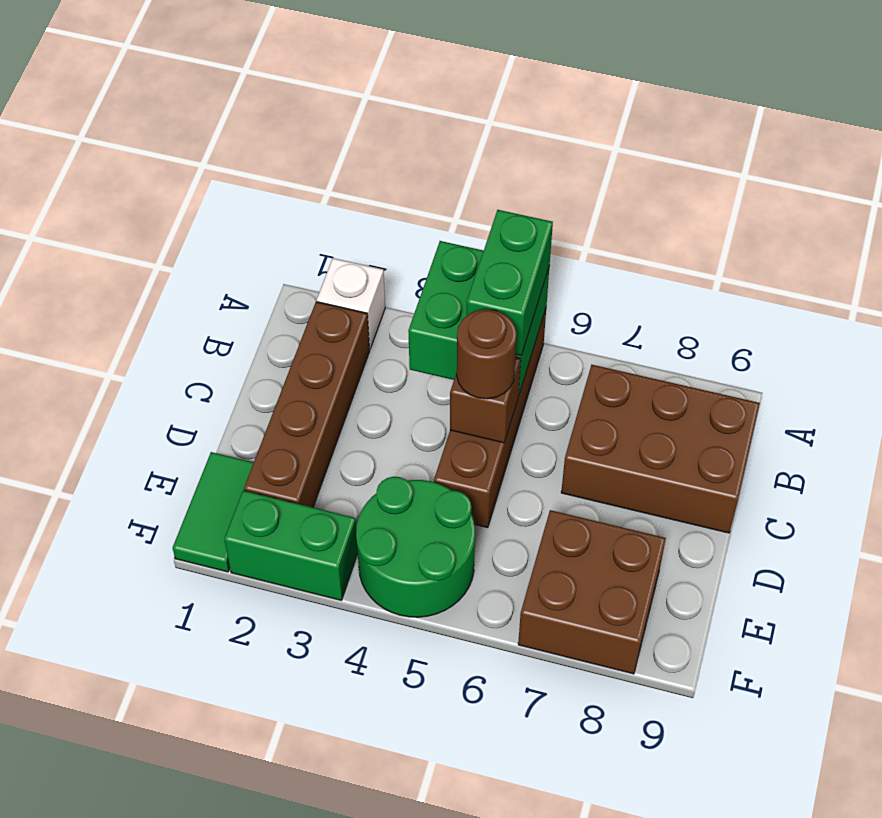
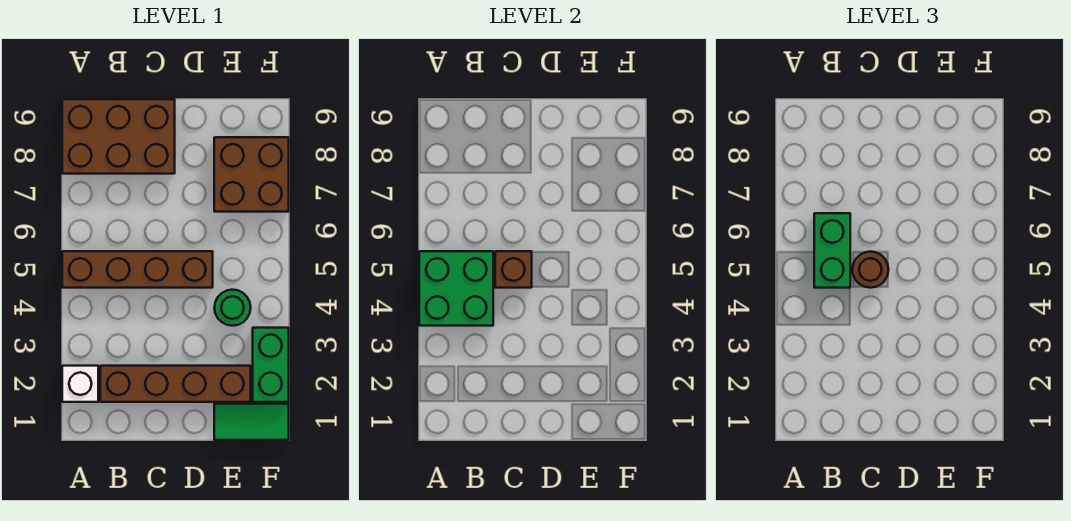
green 1x2 brick [467,210,553,355] -> green 1x2 brick turned to [814,213,850,288]
brown 2x3 brick [561,365,760,533] -> brown 2x3 brick turned to [62,99,175,174]
green 2x2 round brick [356,477,475,617] -> green 1x1 round brick [214,290,251,326]

